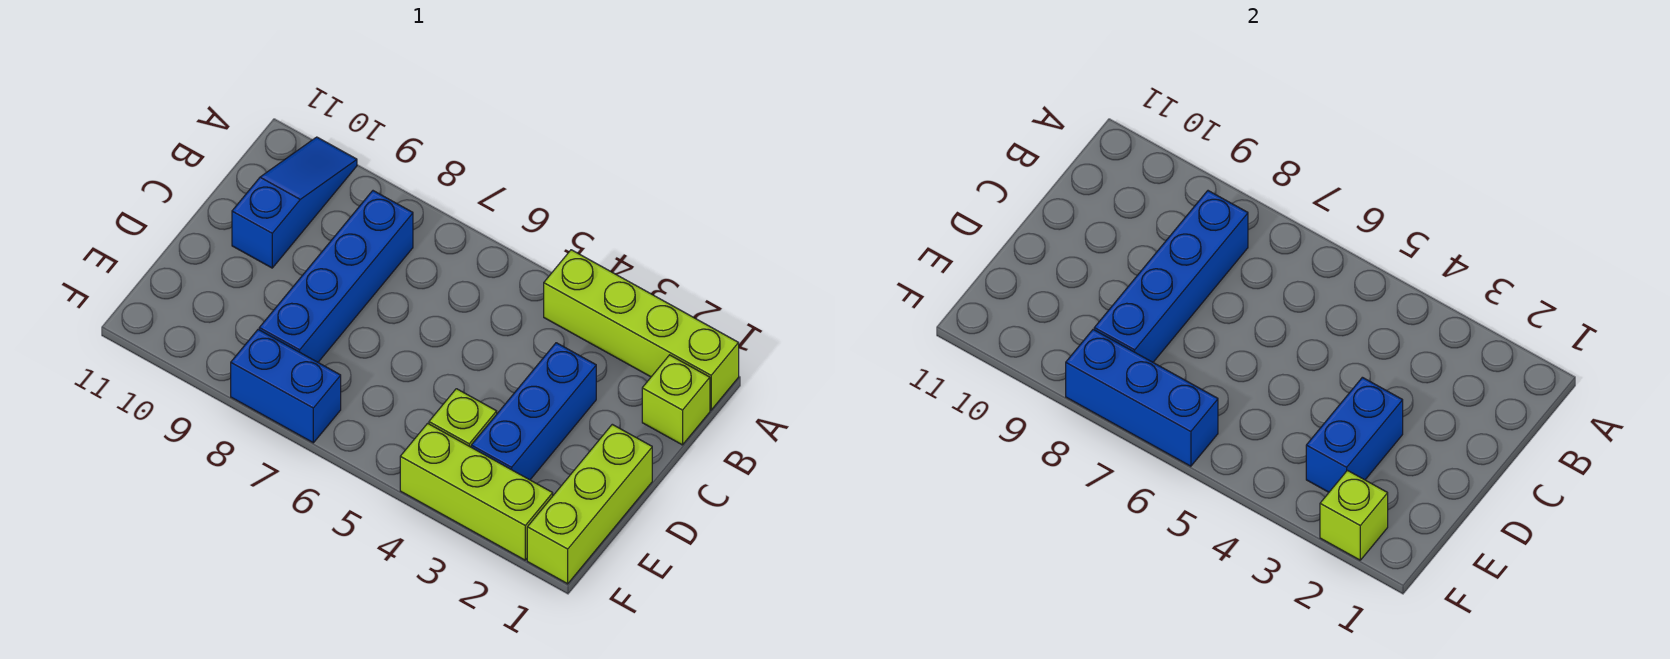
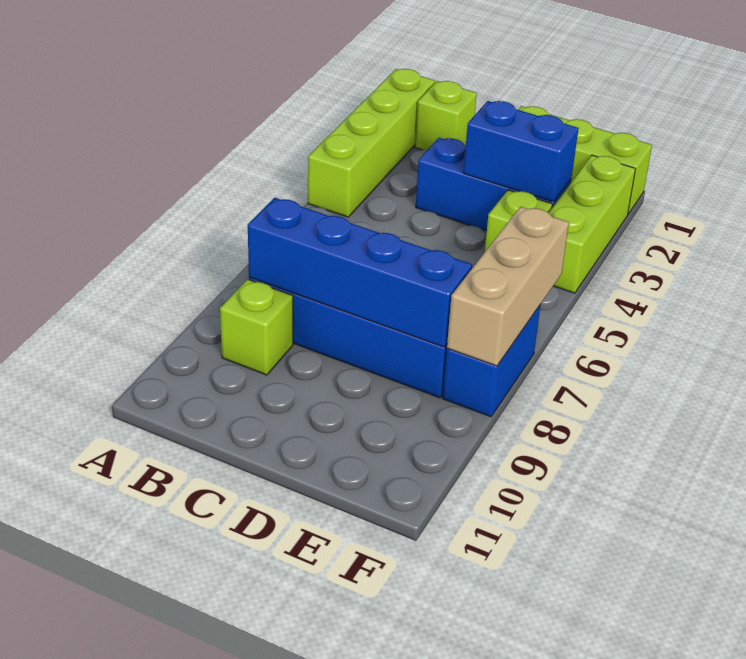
blue 1x3 slope [232,137,357,268] -> none
lime 1x1 brick [1320,470,1388,560] -> lime 1x1 brick moved to [220,279,293,375]
blue 1x3 brick [1066,329,1218,466] -> tan 1x3 brick [447,207,569,366]

